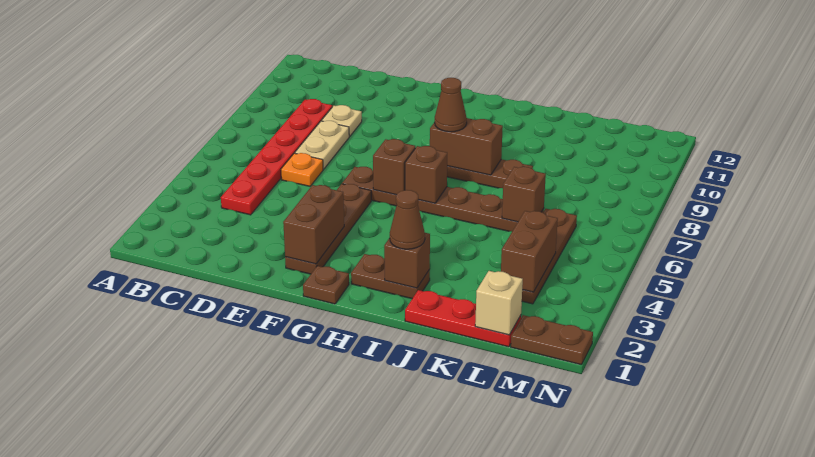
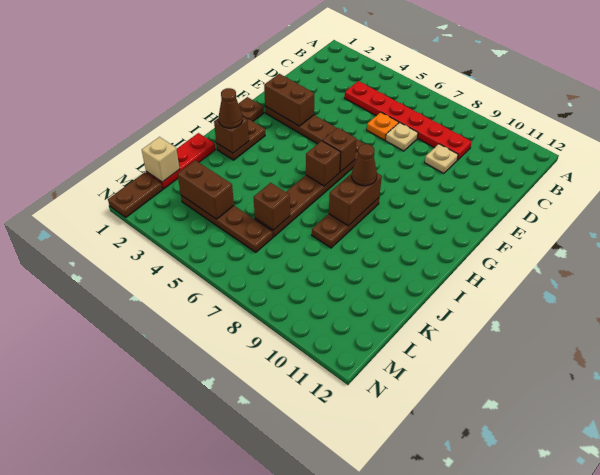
tan 1x2 plate [295,121,349,169] -> tan 1x1 plate [386,123,418,151]

